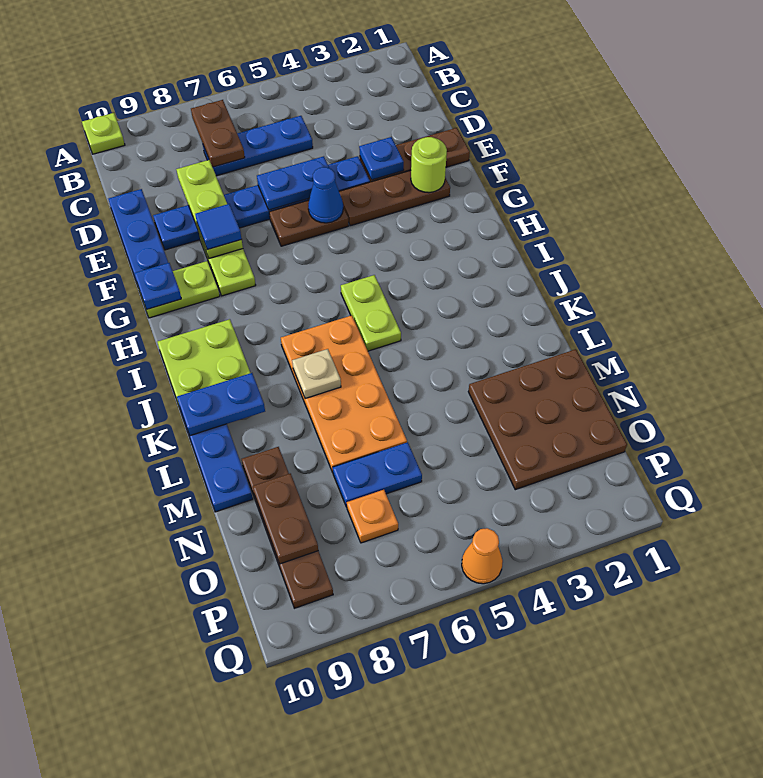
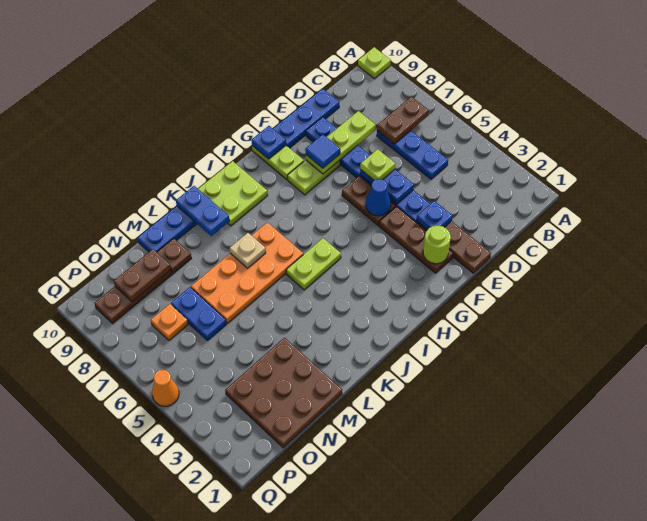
none -> lime 1x1 plate [360,149,395,180]

